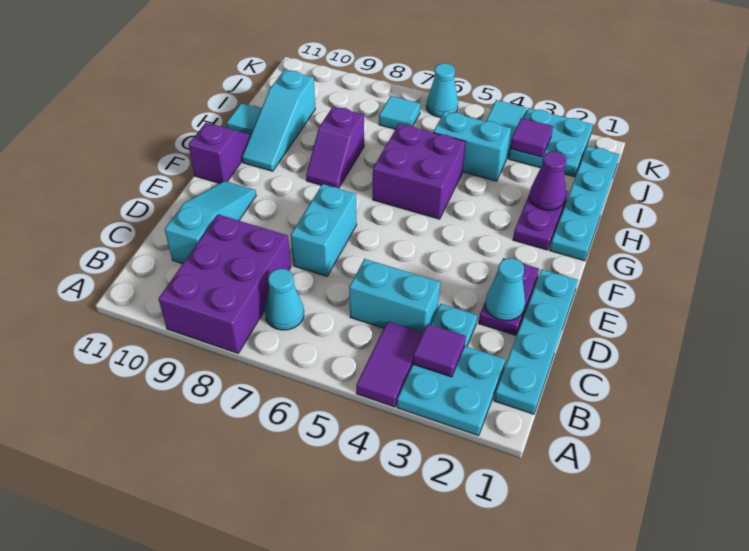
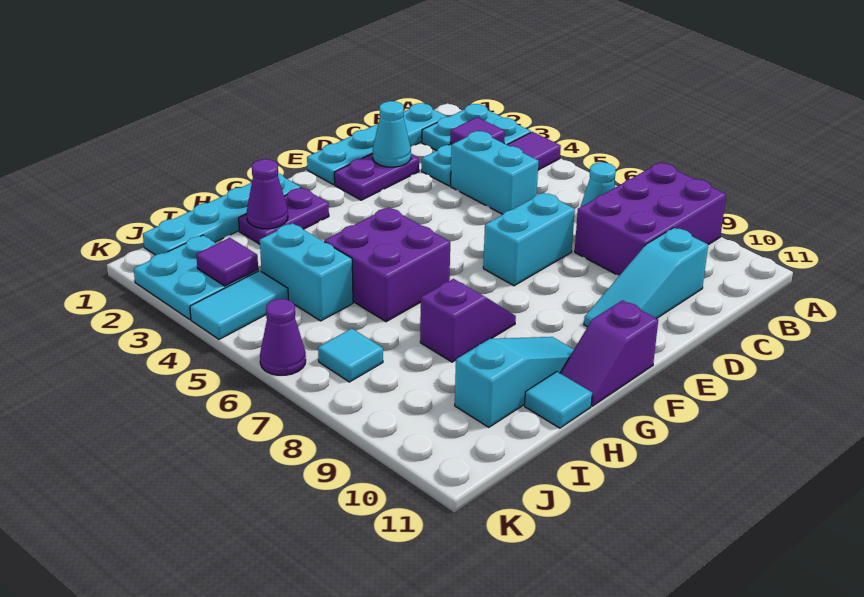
cyan 1x1 cone [426,63,458,117] -> purple 1x1 cone [260,299,306,375]

